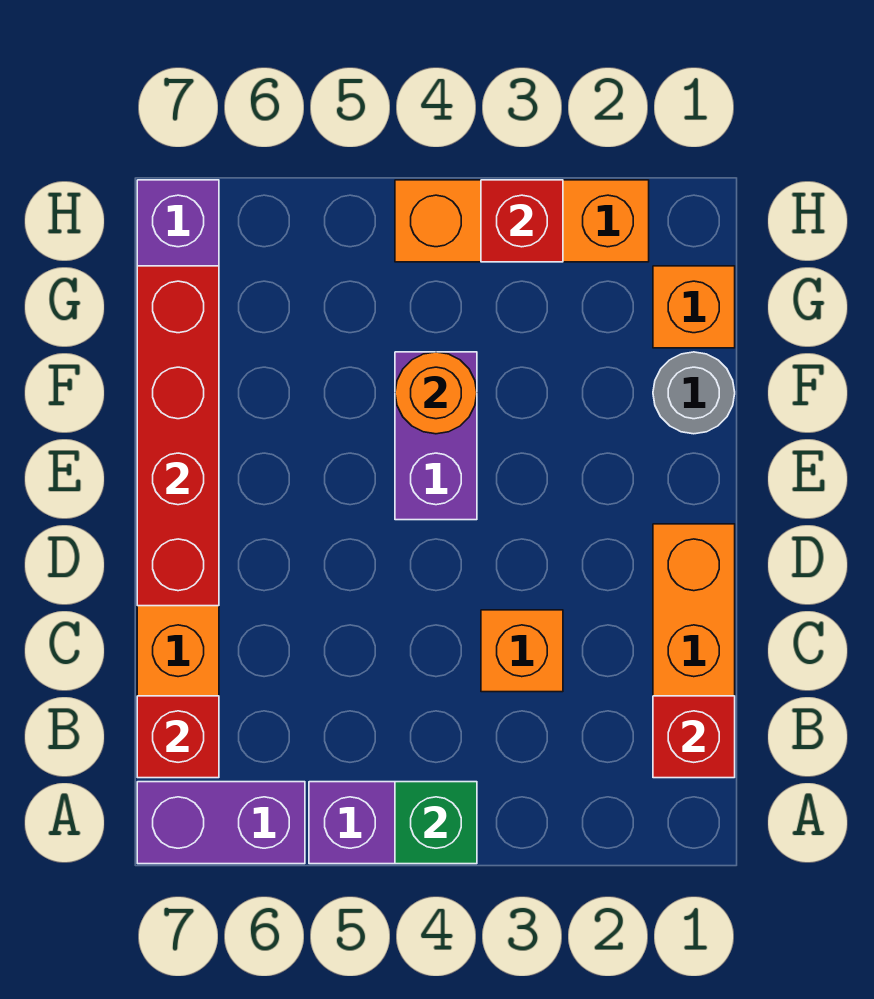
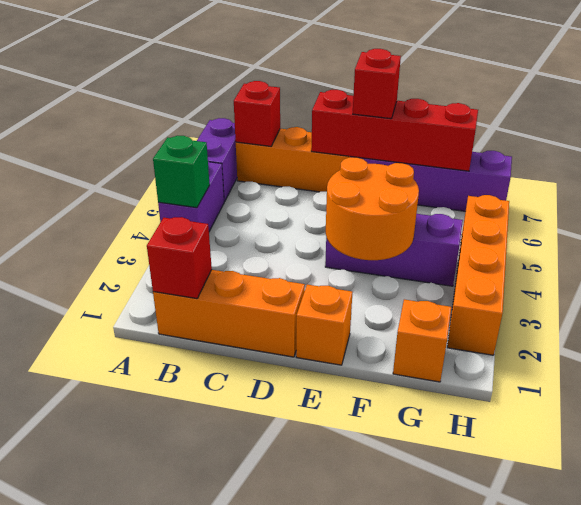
orange 1x1 brick [481,610,563,692] -> orange 1x1 brick moved to [296,285,352,365]
purple 1x2 brick [395,352,477,520] -> purple 1x3 brick [325,214,463,286]
grey 1x1 round brick [653,352,735,434] -> none
orange 1x1 round brick [395,352,477,434] -> orange 2x2 round brick [326,157,419,260]
orange 1x3 brick [395,180,649,262] -> orange 1x4 brick [447,195,509,355]
red 1x1 brick [481,180,563,262] -> red 1x1 brick moved to [353,49,401,119]

